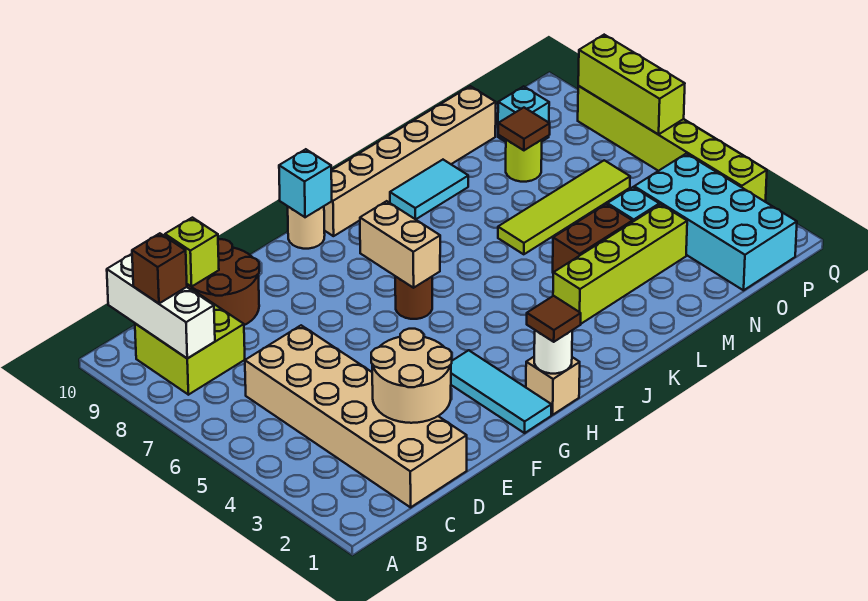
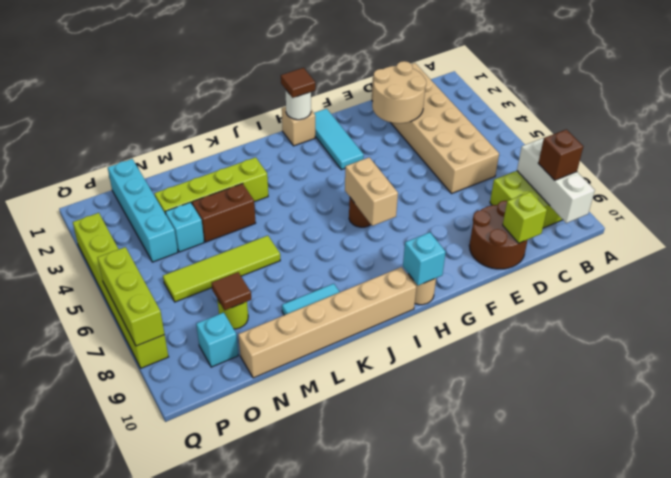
cyan 2x4 brick [634,154,797,290] -> cyan 1x4 brick [108,159,178,262]

